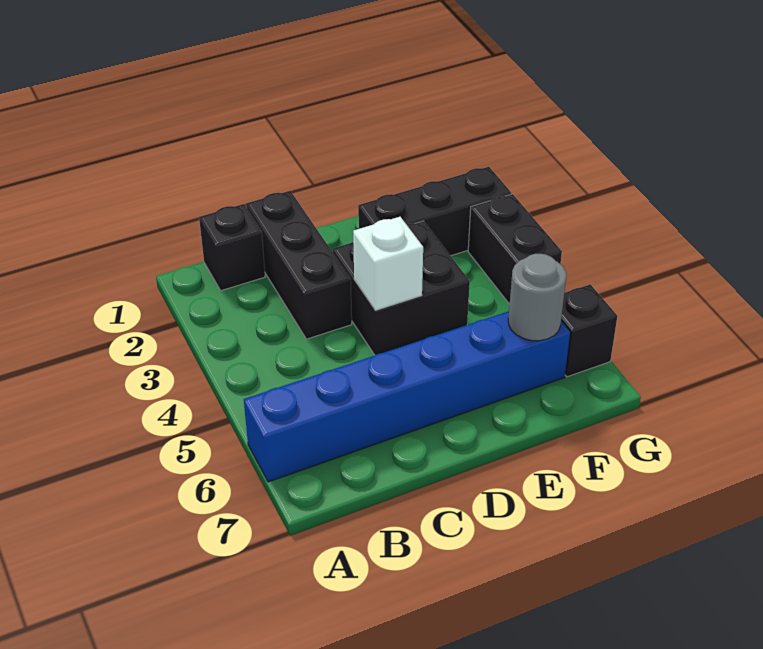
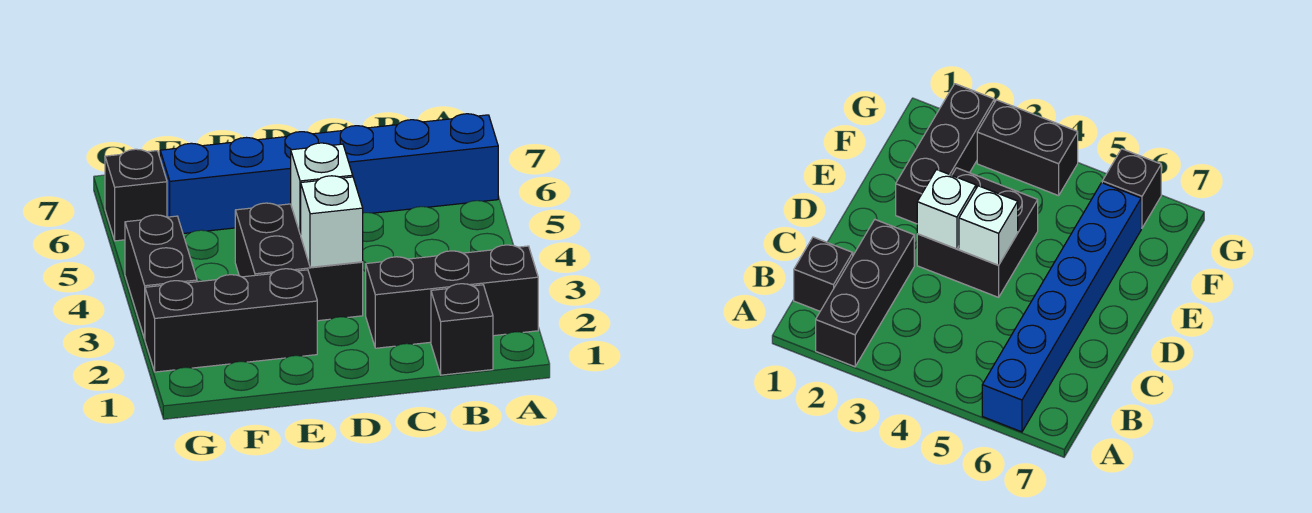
black 1x3 brick [246,191,352,339] -> black 1x3 brick turned to [366,245,538,348]
none -> white 1x1 brick [301,176,363,267]
grey 1x1 round brick [508,254,566,341] -> none

